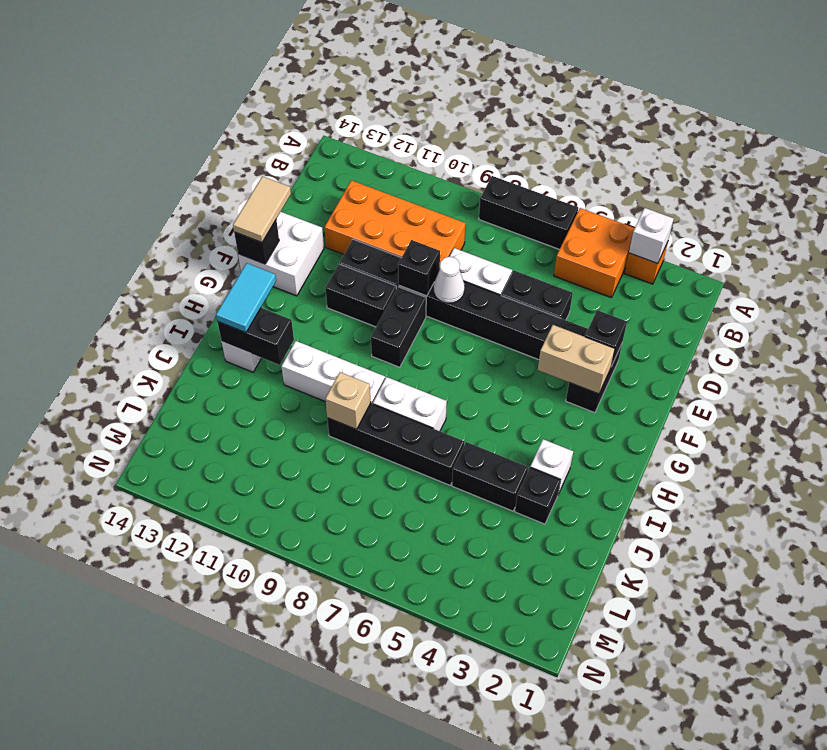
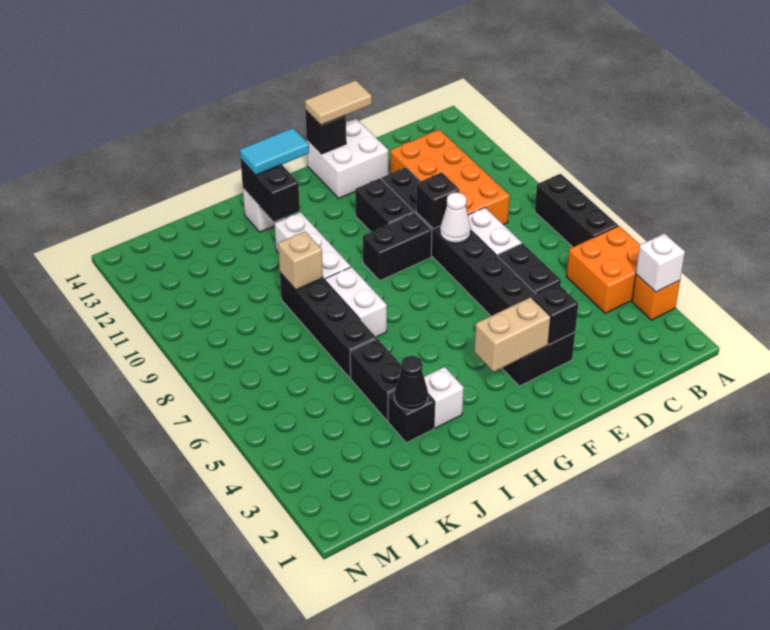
tan 1x2 brick [538,325,615,394] -> tan 1x2 brick turned to [474,297,551,372]
none -> black 1x1 cone [394,356,428,410]

